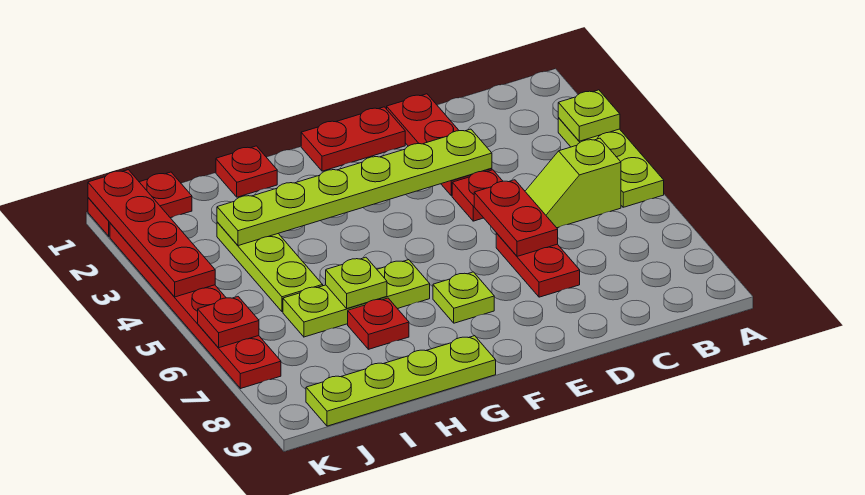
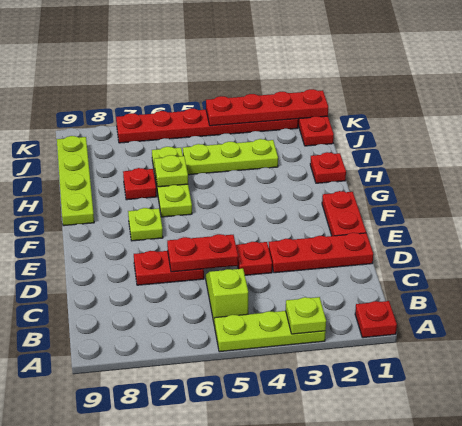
lime 1x6 plate [217,129,492,246] -> none
red 1x1 plate [198,297,259,348] -> red 1x1 plate moved to [355,301,397,338]

